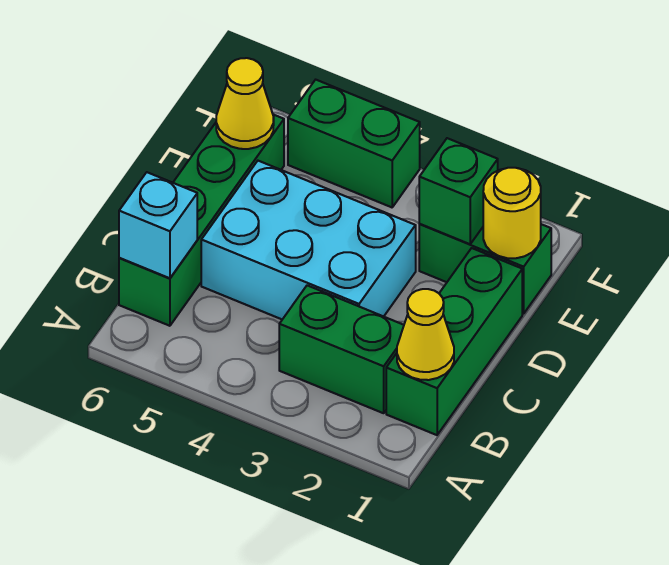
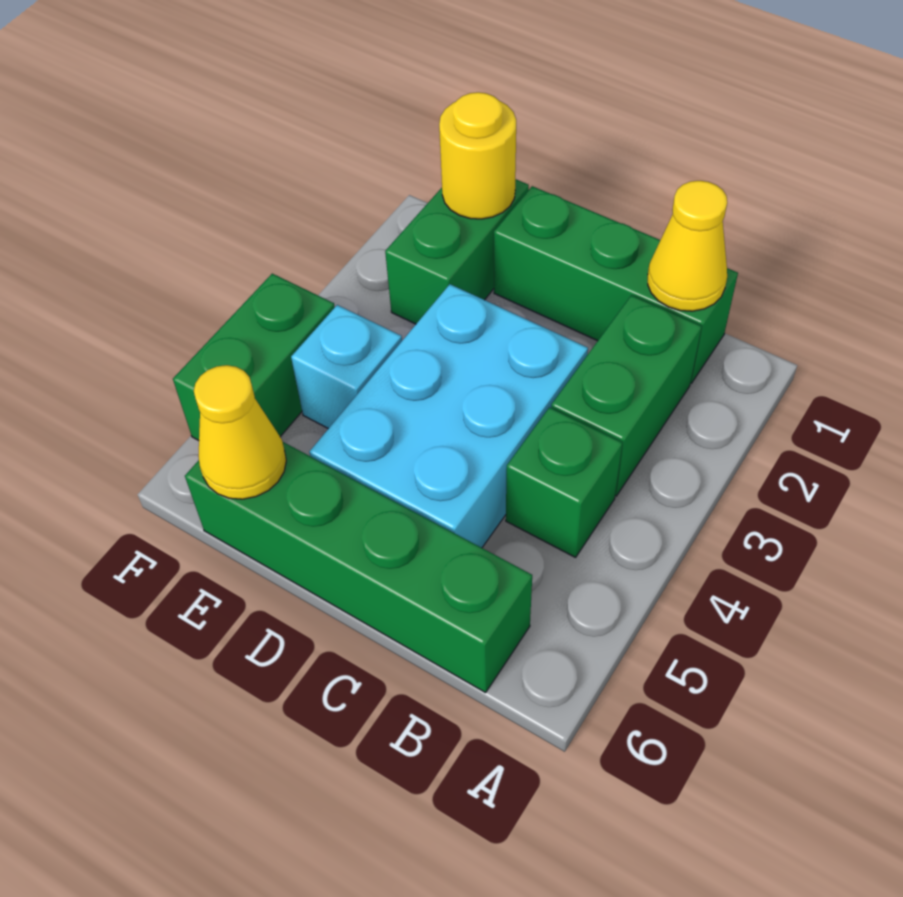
cyan 1x1 brick [119,172,197,278] -> cyan 1x1 brick moved to [291,305,402,429]
green 1x1 brick [419,138,498,244] -> green 1x1 brick moved to [506,407,622,558]

